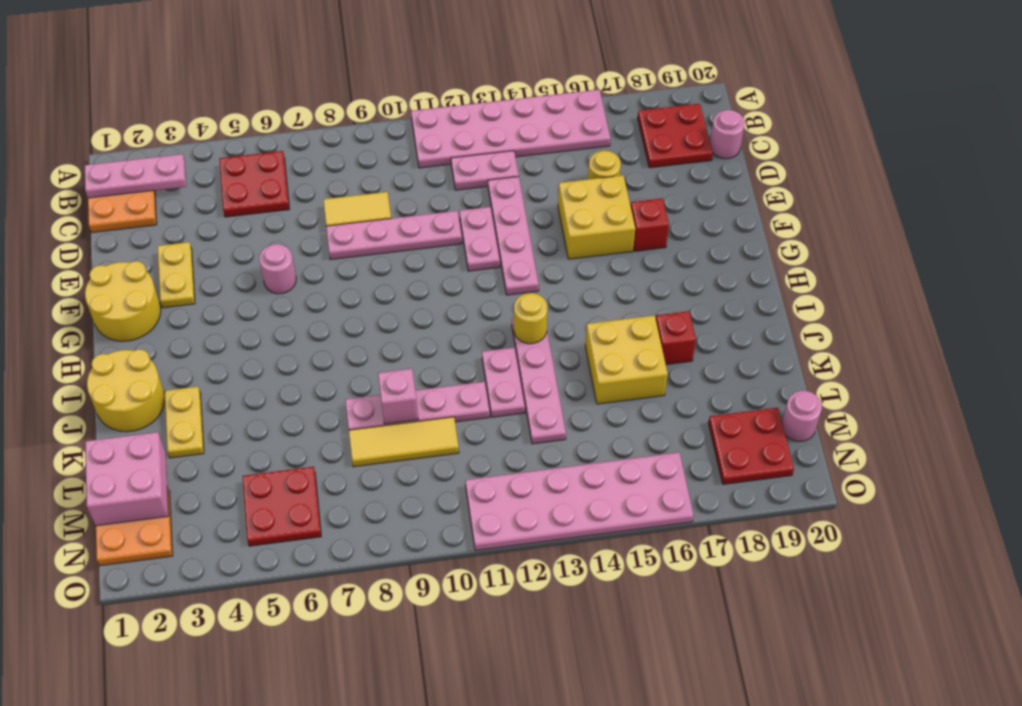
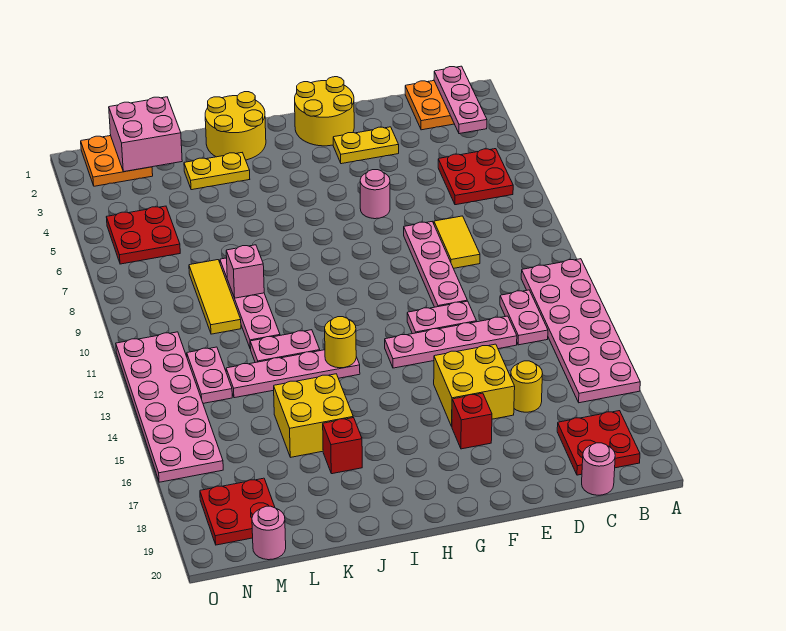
none -> pink 1x2 plate [187,347,232,403]

